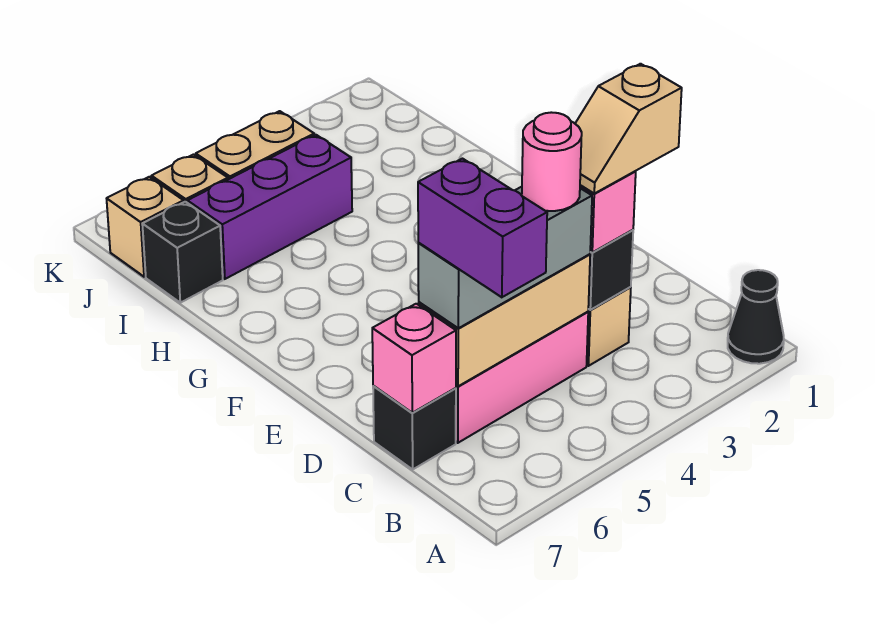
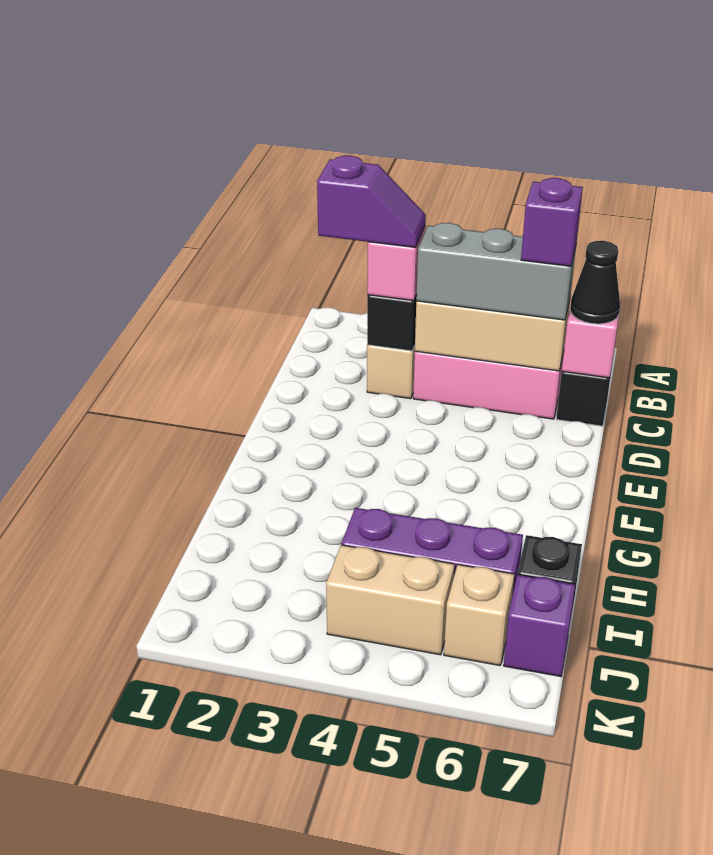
black 1x1 cone [728,270,784,364] -> black 1x1 cone moved to [570,241,620,324]
purple 1x2 brick [418,159,547,297] -> purple 1x1 brick [521,178,583,266]
tan 1x2 slope [575,64,682,193] -> purple 1x2 slope [317,156,426,247]
pink 1x1 round brick [522,112,582,211] -> none
tan 1x1 brick [107,177,184,277] -> purple 1x1 brick [504,575,575,677]

